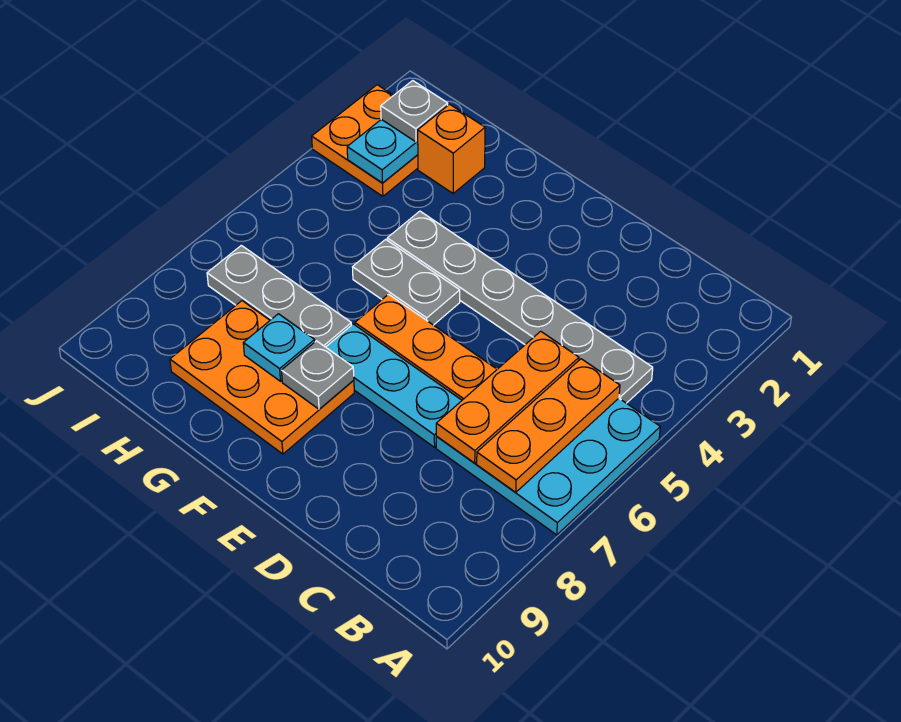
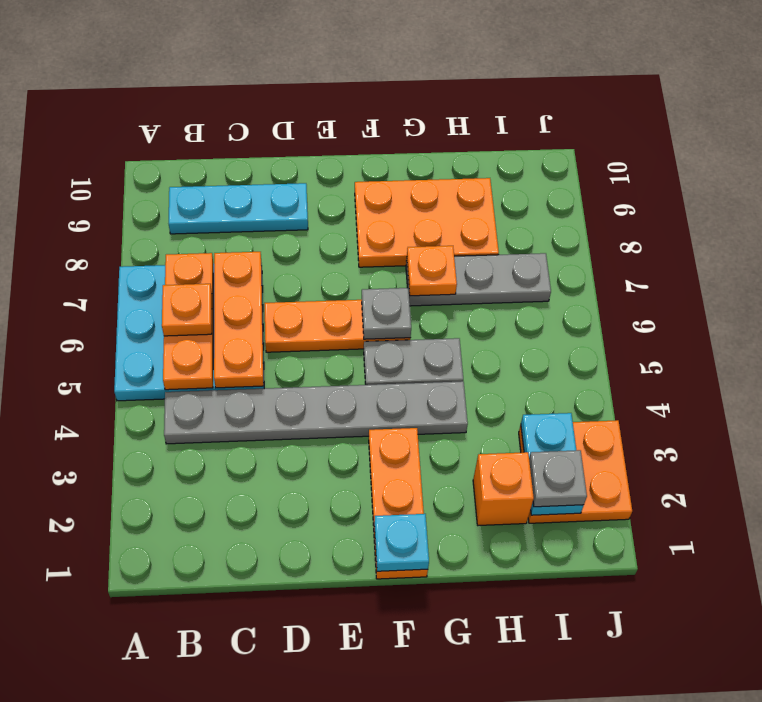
none -> orange 1x1 plate [162,284,212,336]
cyan 1x3 plate [326,324,462,447] -> cyan 1x3 plate moved to [169,183,308,234]
none -> orange 1x3 plate [369,428,428,579]
grey 1x1 plate [282,341,354,409] -> grey 1x1 plate moved to [362,288,411,339]
none -> orange 1x1 plate [407,246,457,296]
cyan 1x1 plate [243,314,315,381] -> cyan 1x1 plate moved to [374,514,429,571]

